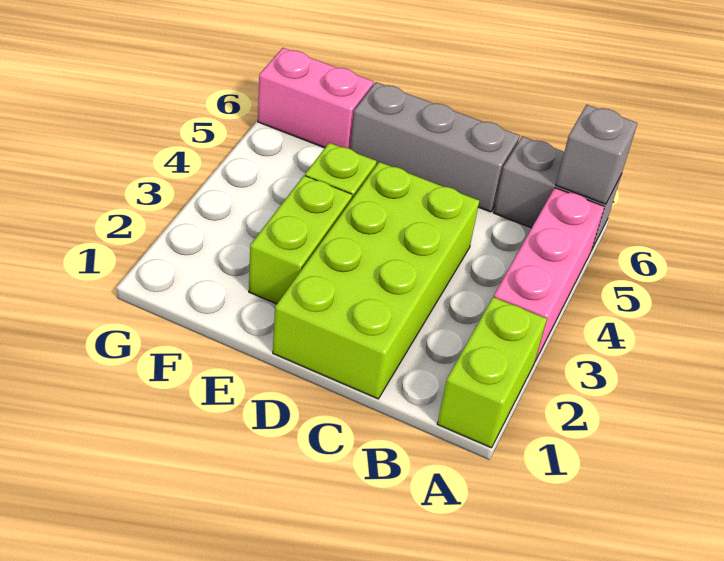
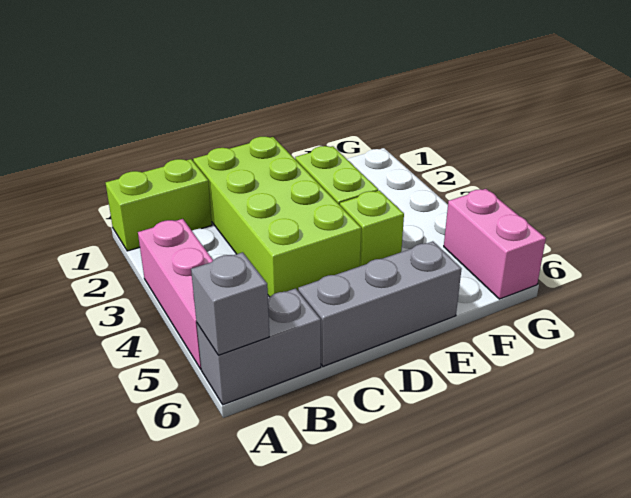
lime 1x2 brick [437,297,547,448] -> lime 1x2 brick turned to [106,159,212,251]
pink 1x2 brick [258,48,374,149] -> pink 1x2 brick turned to [444,189,546,299]

